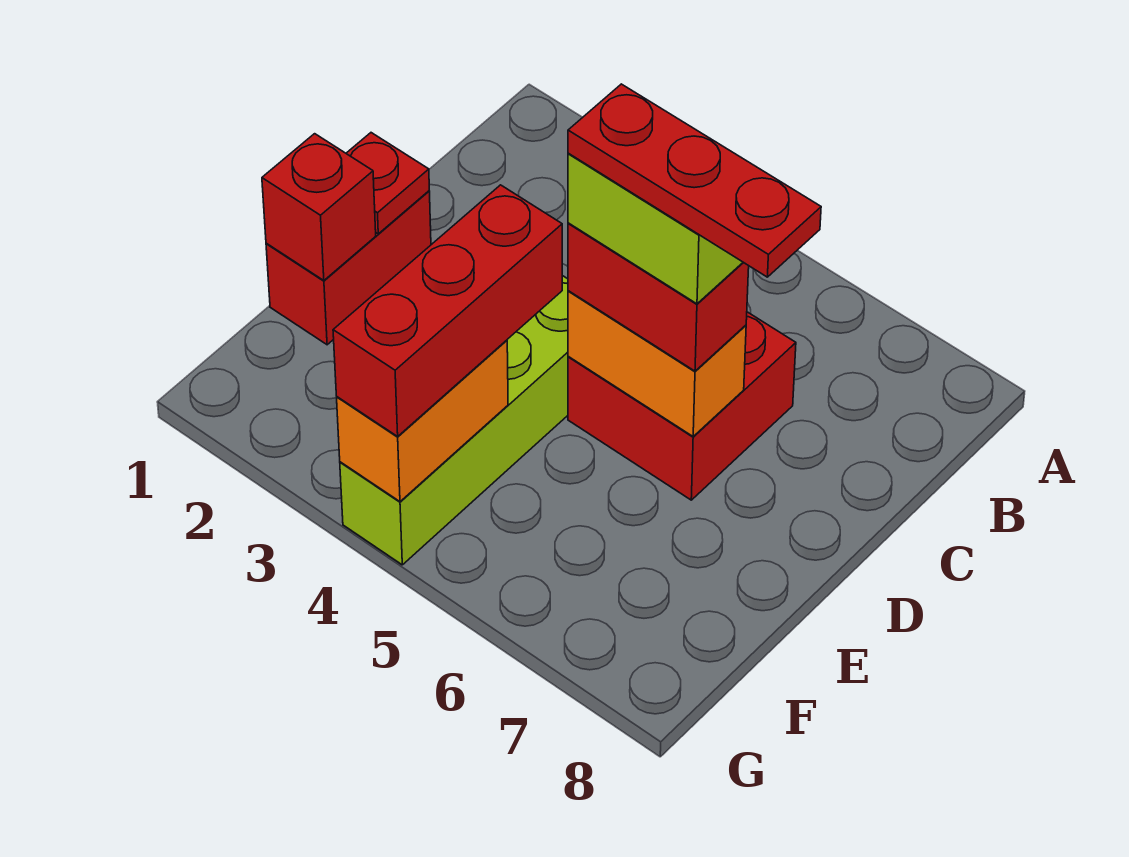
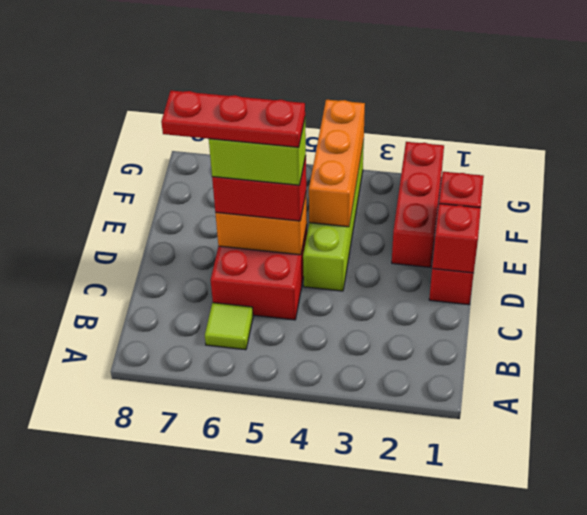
none -> lime 1x1 tile [205,303,253,350]
red 1x1 plate [346,133,429,234] -> red 1x1 brick [432,204,481,273]
red 1x3 brick [333,185,562,436] -> red 1x3 brick moved to [392,142,444,268]
orange 1x2 brick [337,340,508,502] -> orange 1x3 brick [309,100,365,227]

